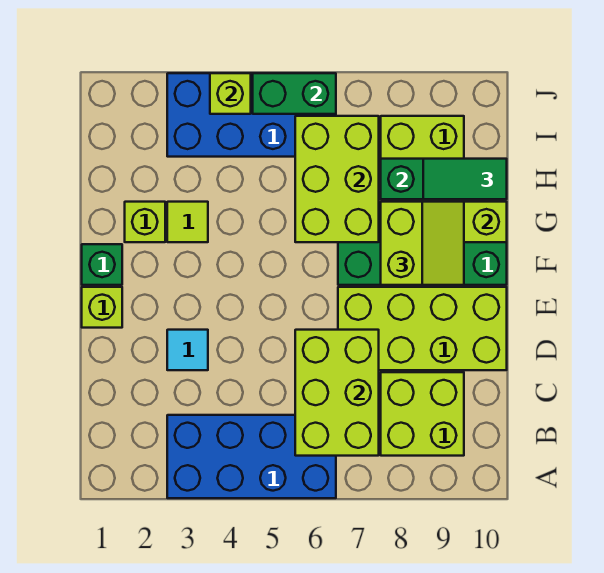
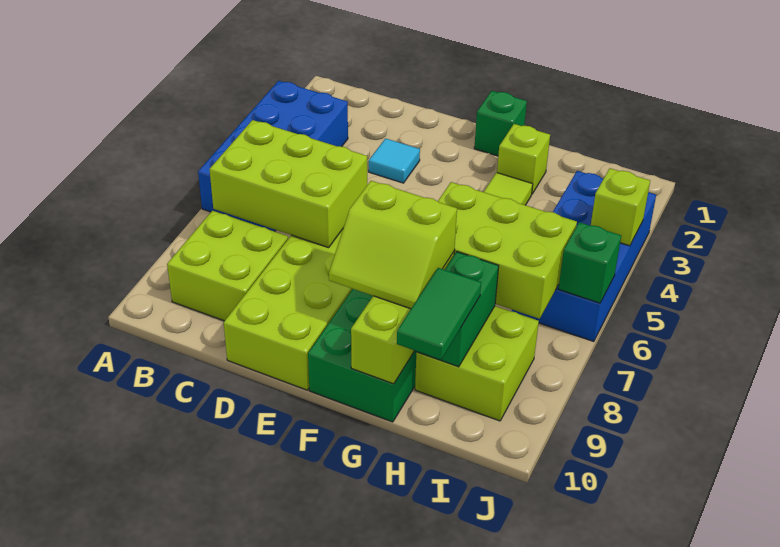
lime 1x1 brick [82,287,122,328] -> none
green 1x2 brick [253,73,336,114] -> green 1x1 brick [559,222,621,303]

